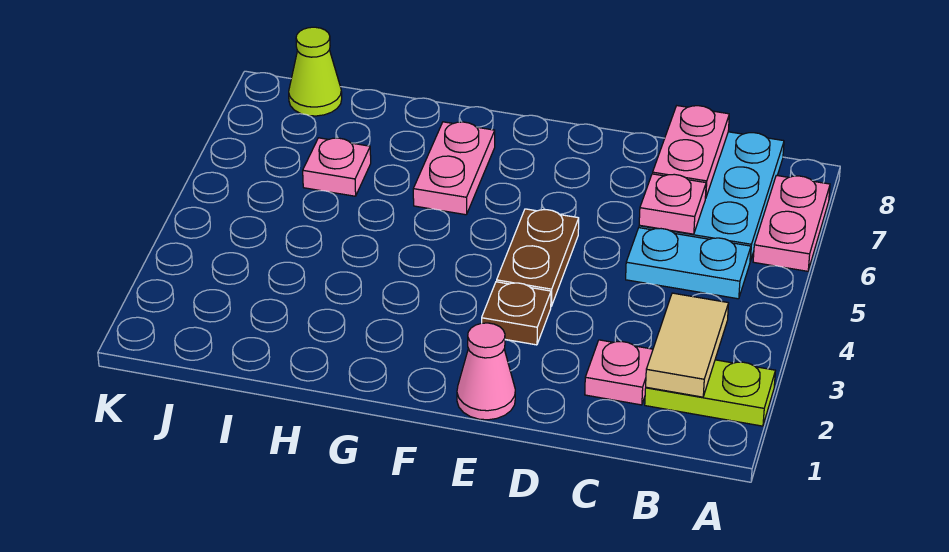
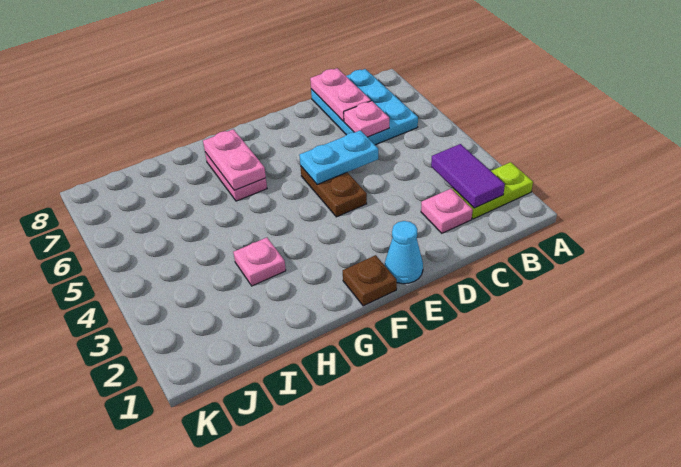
pink 1x2 plate [753,175,830,271] -> pink 1x2 plate moved to [203,129,266,190]
tan 1x2 tile [646,293,729,397] -> purple 1x2 tile [431,144,505,208]
cyan 1x2 plate [626,228,751,299] -> cyan 1x2 plate moved to [299,130,378,185]
pink 1x1 cone [457,323,515,420] -> cyan 1x1 cone [385,221,423,284]
brown 1x1 plate [482,282,551,345] -> brown 1x1 plate moved to [343,255,397,306]
pink 1x1 plate [303,138,371,196] -> pink 1x1 plate moved to [233,238,286,286]
lime 1x1 cone [289,27,342,116] -> none

